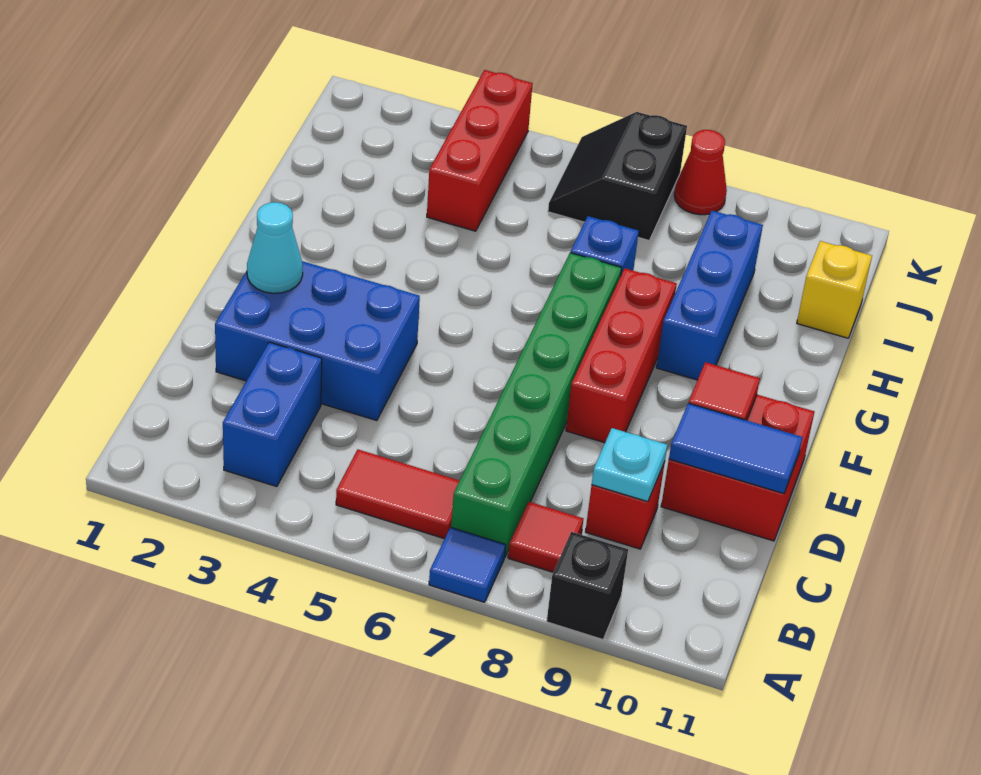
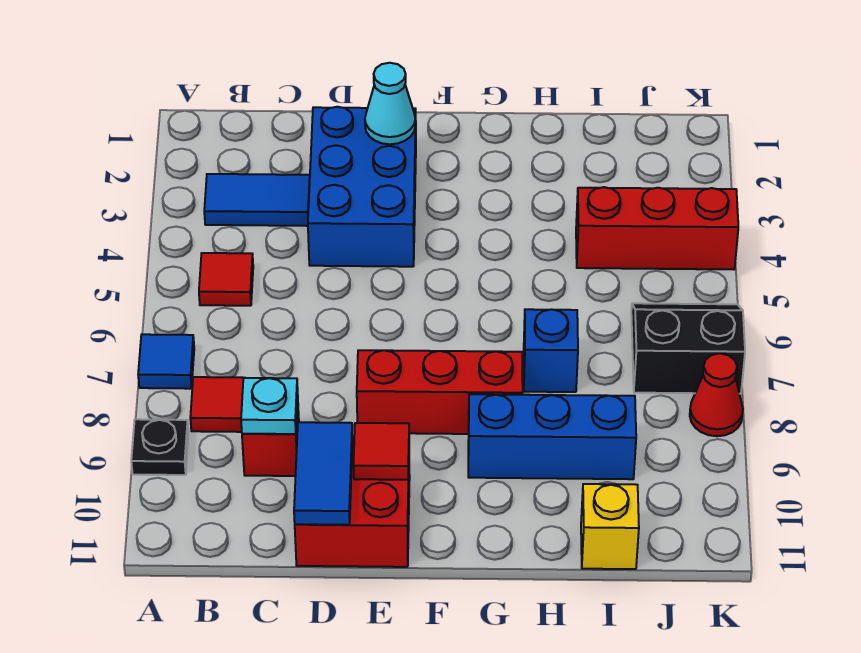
black 1x1 brick [547,532,628,640] -> black 1x1 plate [131,419,189,475]
blue 1x2 brick [223,342,322,487] -> blue 1x2 tile [204,174,310,226]
red 1x2 tile [336,450,460,539] -> red 1x1 tile [199,253,253,306]
green 1x6 brick [451,253,622,556] -> none

